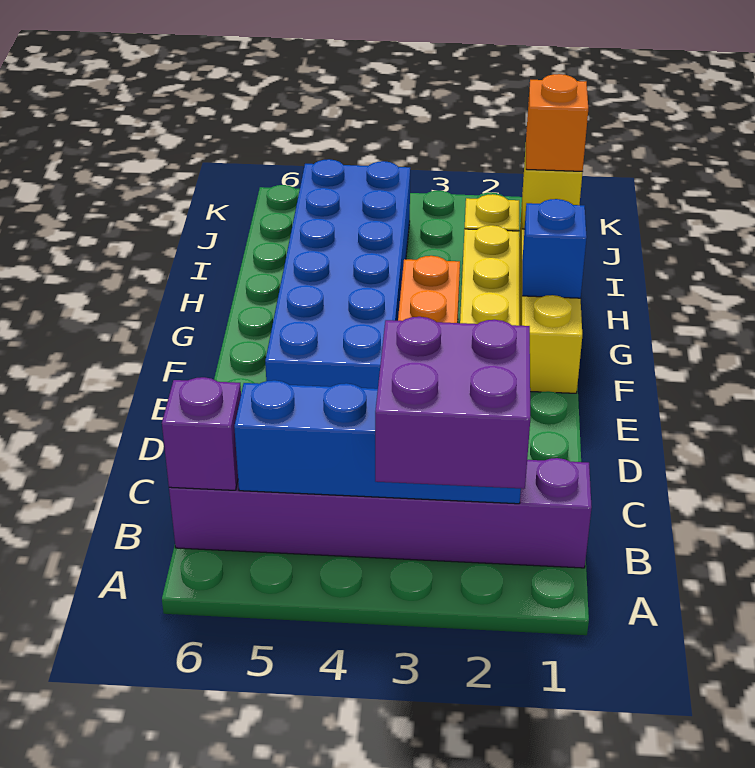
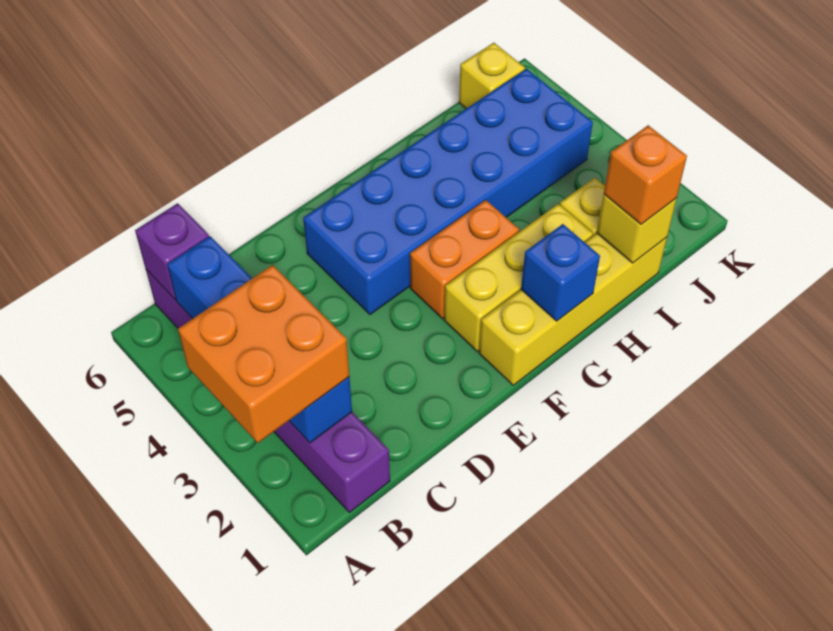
purple 2x2 brick [375,317,530,489] -> orange 2x2 brick [178,265,349,443]
none -> yellow 1x1 brick [459,43,525,109]

